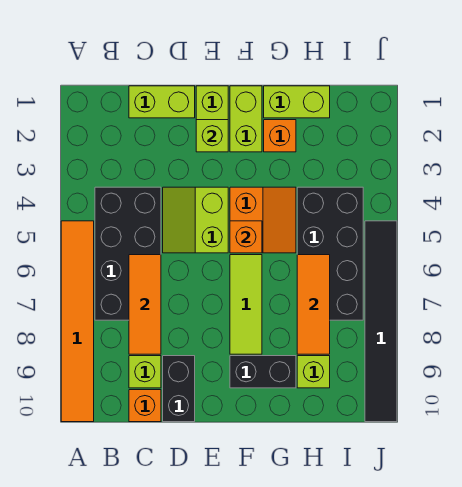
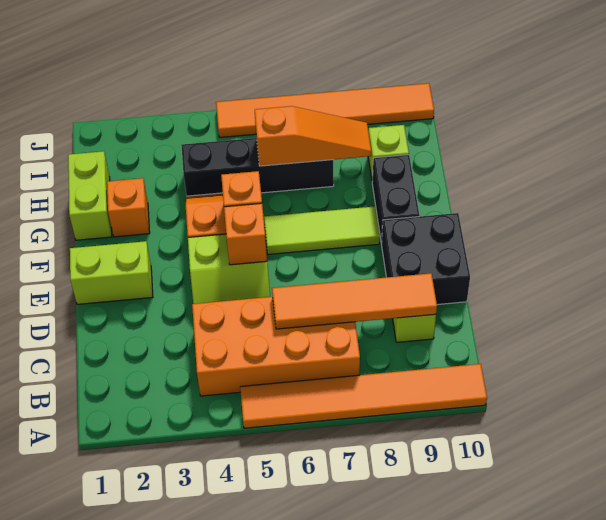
black 2x4 brick [95,187,161,320] -> orange 2x4 brick [192,297,360,396]
lime 1x2 brick [129,86,195,118] -> none
orange 1x3 tile [129,255,161,354] -> orange 1x4 tile [272,273,437,329]
orange 1x1 brick [129,390,161,422] -> orange 1x1 brick moved to [224,203,267,265]
black 1x2 brick [163,356,195,422] -> black 2x2 brick [382,213,470,305]
lime 1x1 brick [196,120,228,152] -> none
lime 1x2 brick [230,86,262,152] -> none
black 2x4 brick [297,187,363,320] -> black 1x4 brick [181,138,334,196]
orange 1x3 tile [297,255,330,354] -> orange 1x3 slope [255,106,371,166]
black 1x6 tile [365,221,397,422] -> orange 1x6 tile [216,83,434,137]

